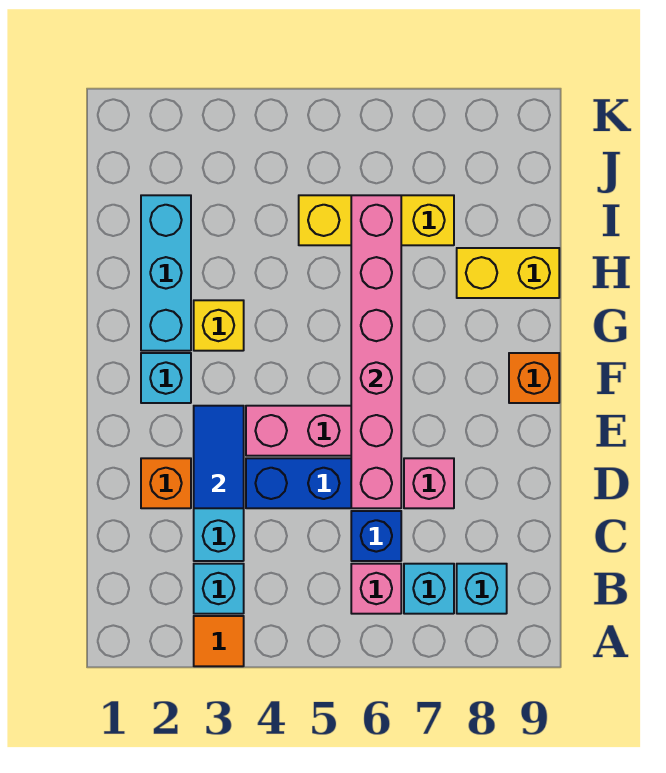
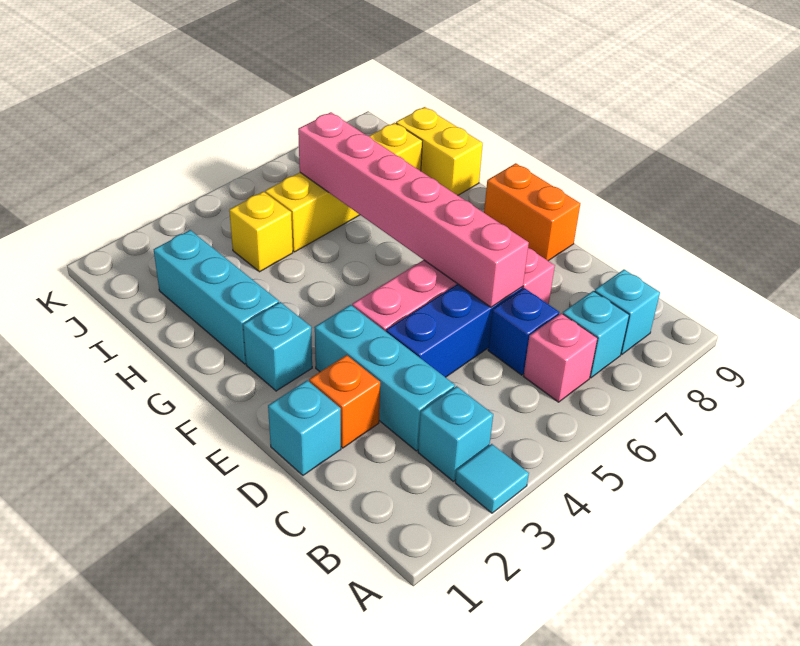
orange 1x1 tile [194,616,244,666] -> cyan 1x1 tile [455,444,529,513]
none -> cyan 1x1 brick [268,380,341,475]
blue 1x2 tile [194,406,244,508] -> none
orange 1x1 brick [509,353,559,403] -> orange 1x2 brick [484,163,580,261]
yellow 1x1 brick [194,300,244,351] -> yellow 1x1 brick moved to [229,192,293,272]
yellow 1x2 brick [457,248,559,298] -> yellow 1x2 brick turned to [396,107,483,195]
yellow 1x3 brick [299,195,454,245] -> yellow 1x4 brick [265,123,422,252]

